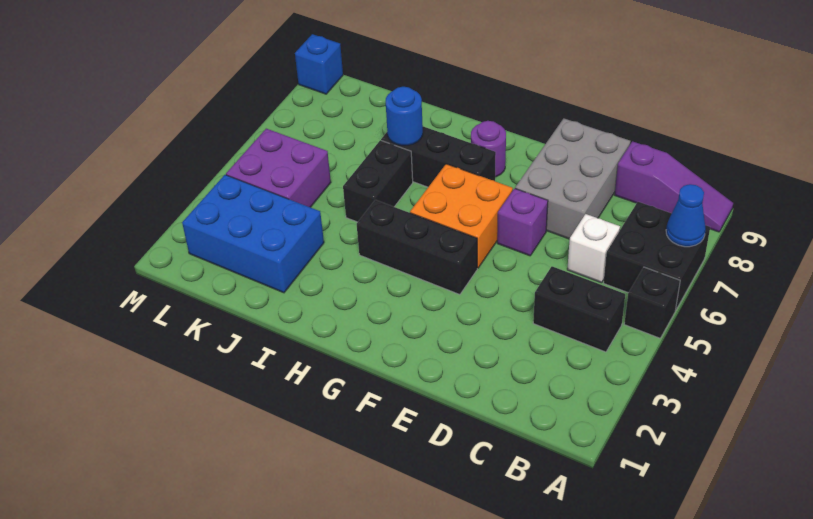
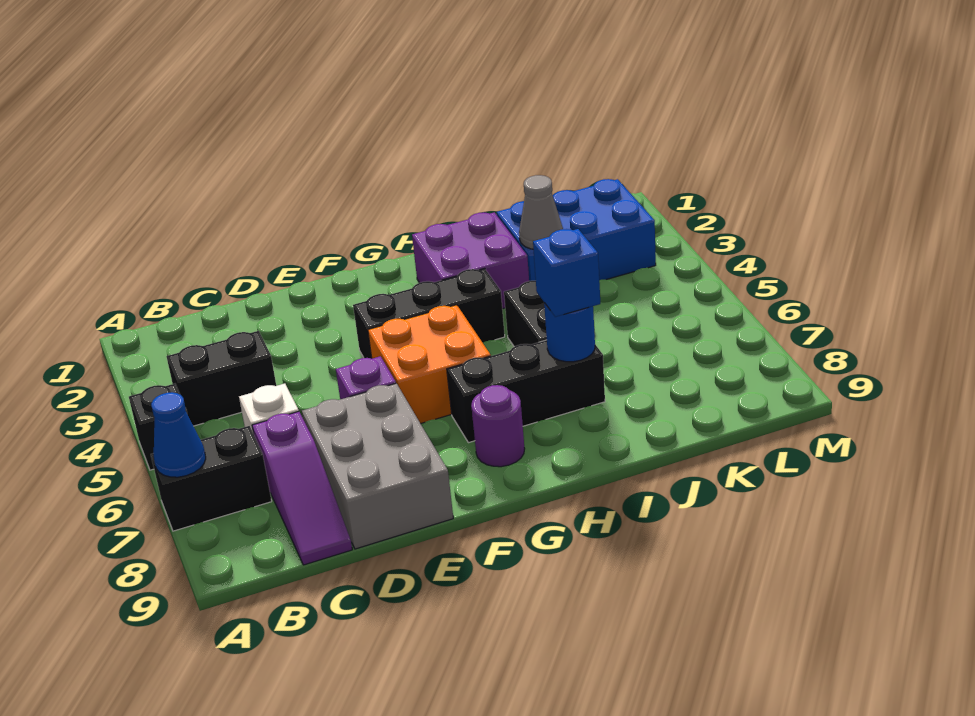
black 2x2 brick [604,202,710,311] -> black 1x2 brick [151,426,272,531]
purple 1x3 slope [615,141,733,232] -> purple 1x3 slope turned to [252,412,352,565]
none -> grey 1x1 cone [519,175,563,249]
purple 2x2 brick [226,129,331,207] -> purple 2x2 brick moved to [412,212,529,309]
blue 1x1 brick [295,34,343,94] -> blue 1x1 brick moved to [533,229,600,317]

